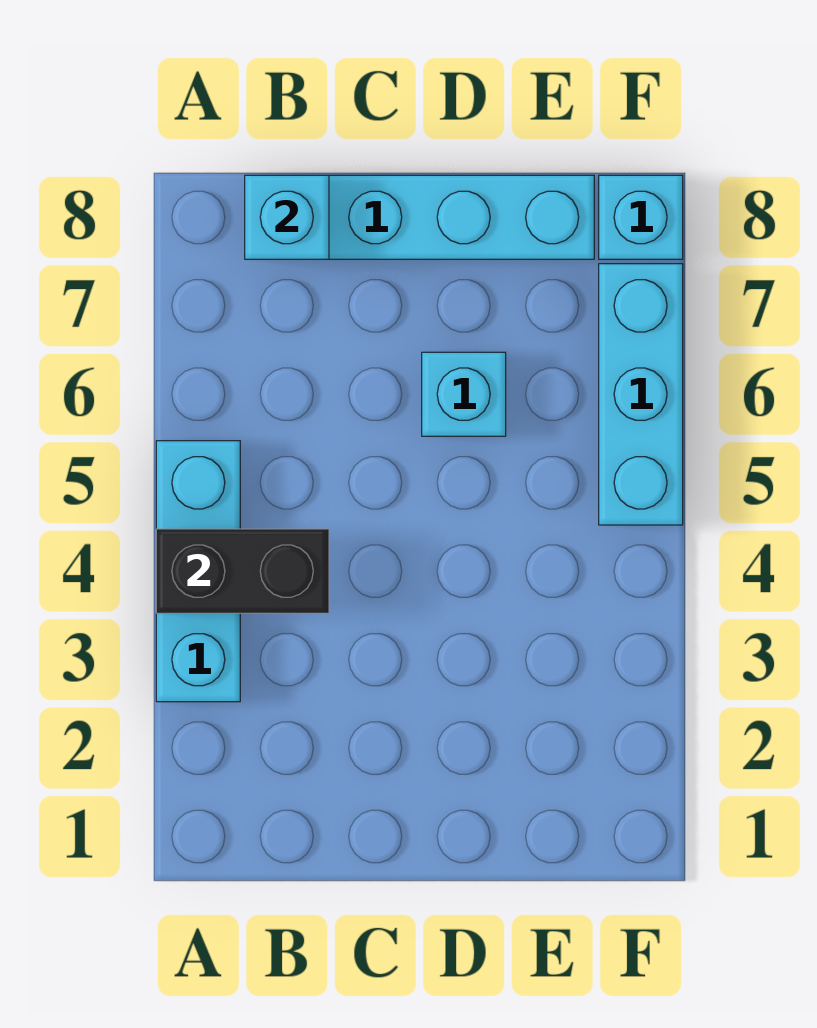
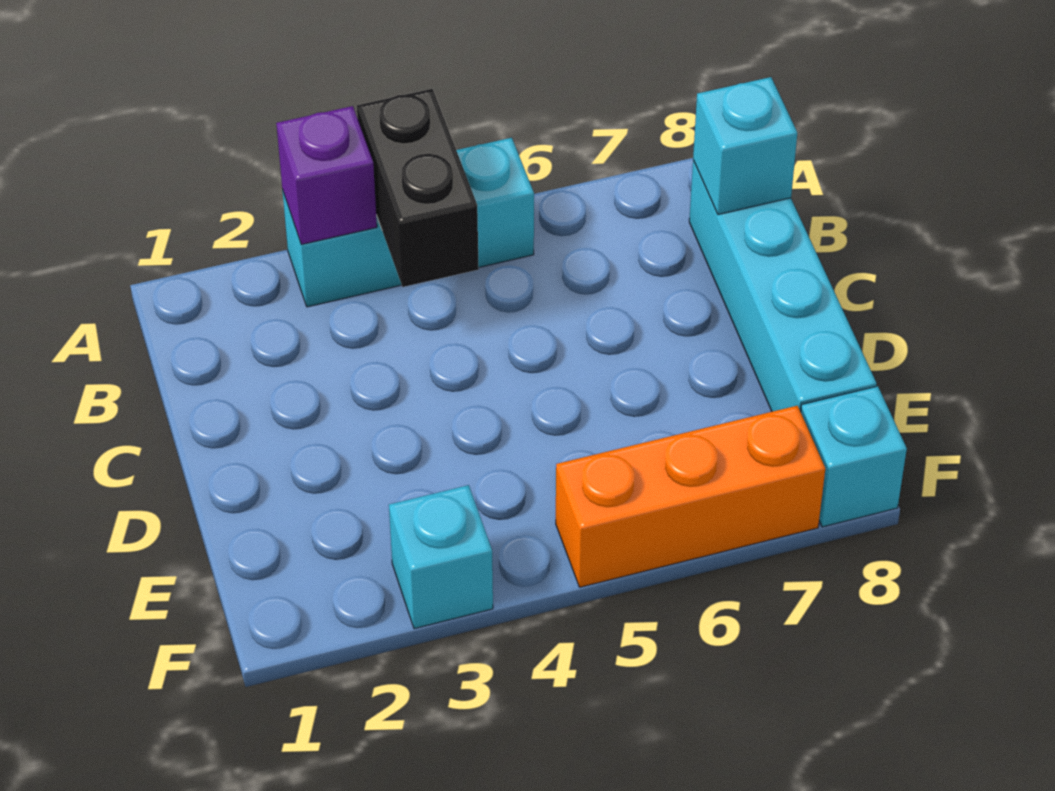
none -> purple 1x1 brick [276,106,377,245]
cyan 1x1 brick [422,352,506,436] -> cyan 1x1 brick moved to [389,485,493,629]
cyan 1x3 brick [599,264,683,525] -> orange 1x3 brick [556,406,825,587]

